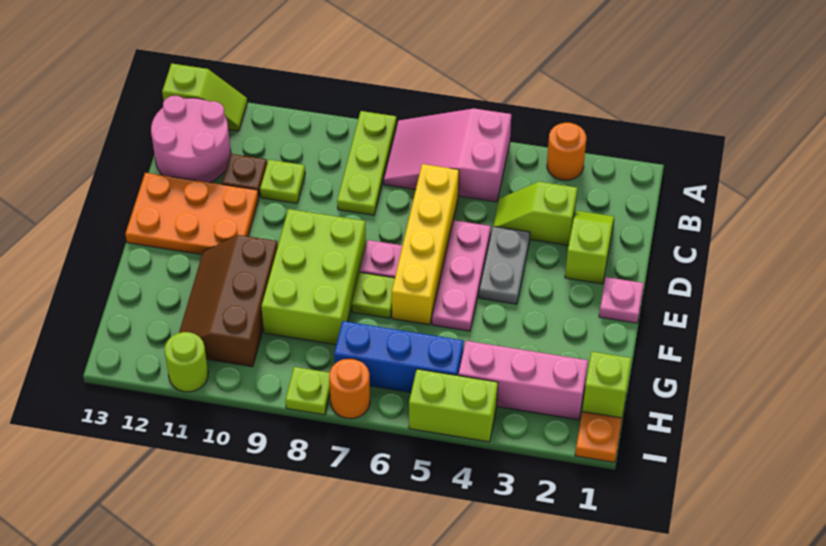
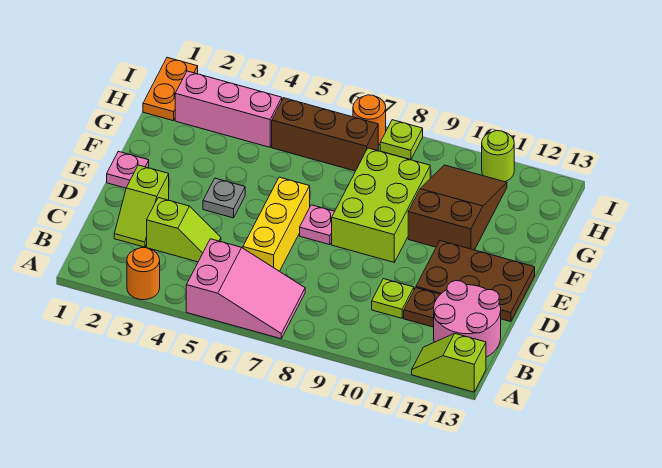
lime 1x3 plate [337,111,397,215] -> none
yellow 1x4 brick [392,164,459,325] -> yellow 1x3 brick [243,177,310,271]
grey 1x2 plate [479,226,530,304] -> grey 1x1 plate [203,178,245,218]
pink 1x3 plate [432,220,491,331] -> none
orange 2x3 plate [125,173,259,255] -> brown 2x3 plate [416,241,535,322]
lime 1x1 plate [352,272,395,318] -> none
brown 2x3 slope [179,235,278,367] -> brown 2x3 slope turned to [408,165,507,250]
lime 1x1 brick [582,352,631,418] -> none
blue 1x3 brick [334,321,464,392] -> brown 1x3 brick [272,98,378,171]
lime 1x2 brick [409,369,498,442] -> none

